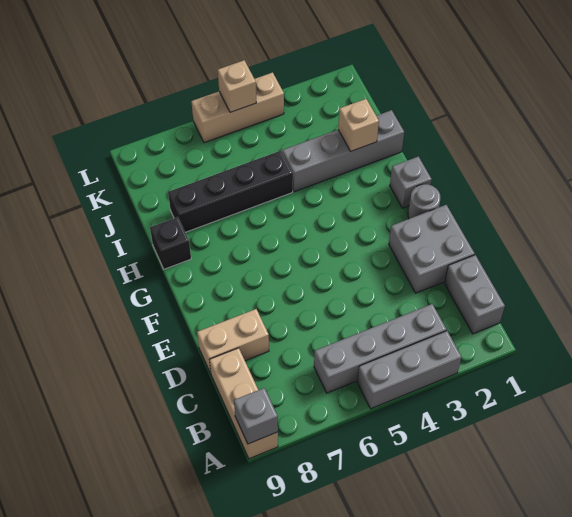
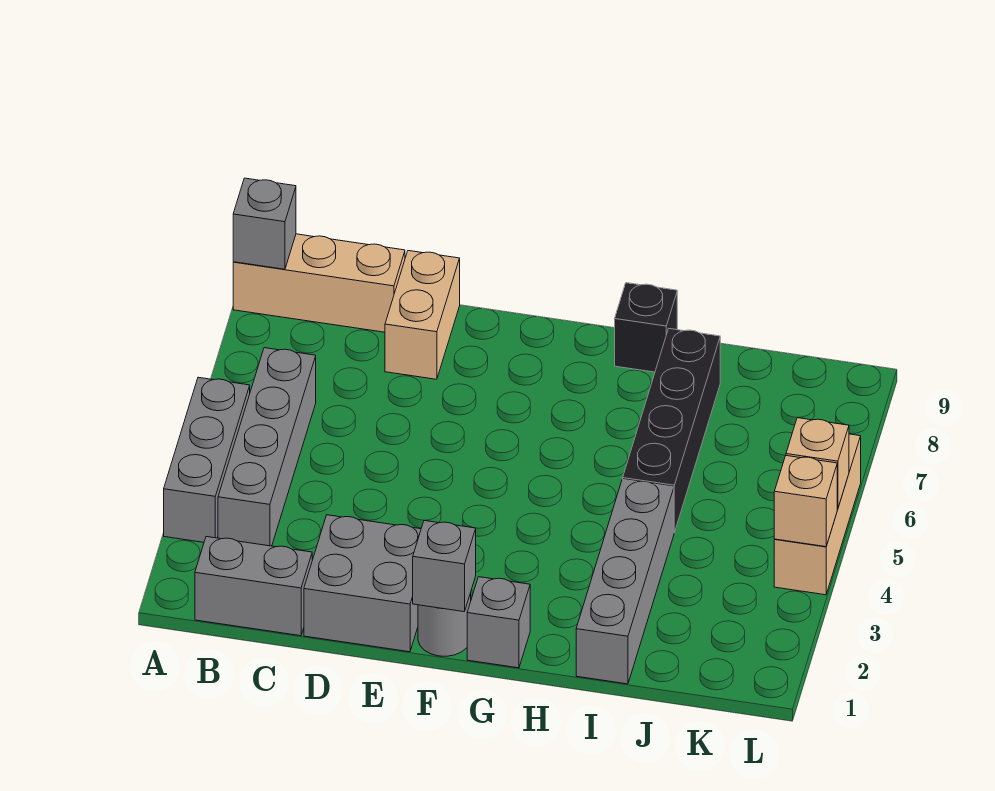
none -> grey 1x1 brick [413,521,476,612]
tan 1x1 brick [338,99,379,151] -> tan 1x1 brick moved to [774,455,837,547]

